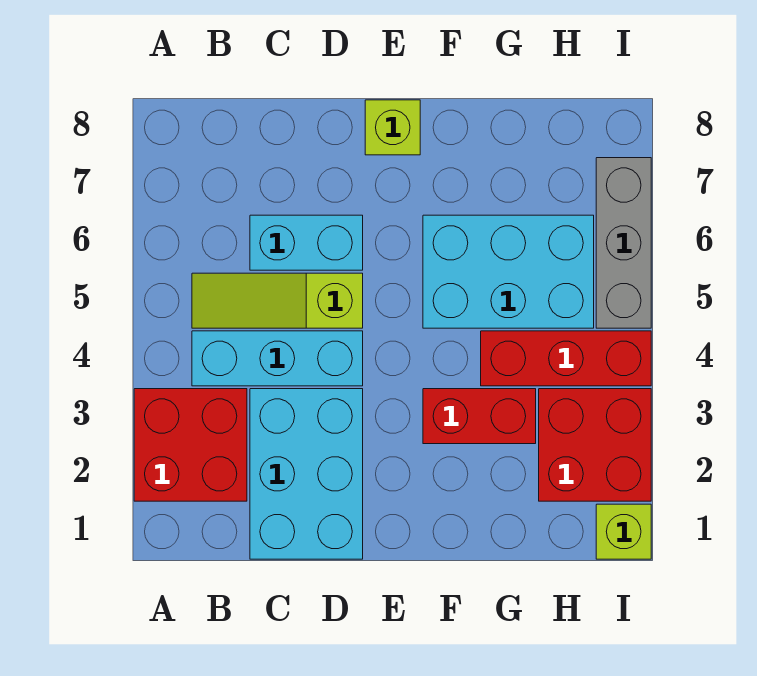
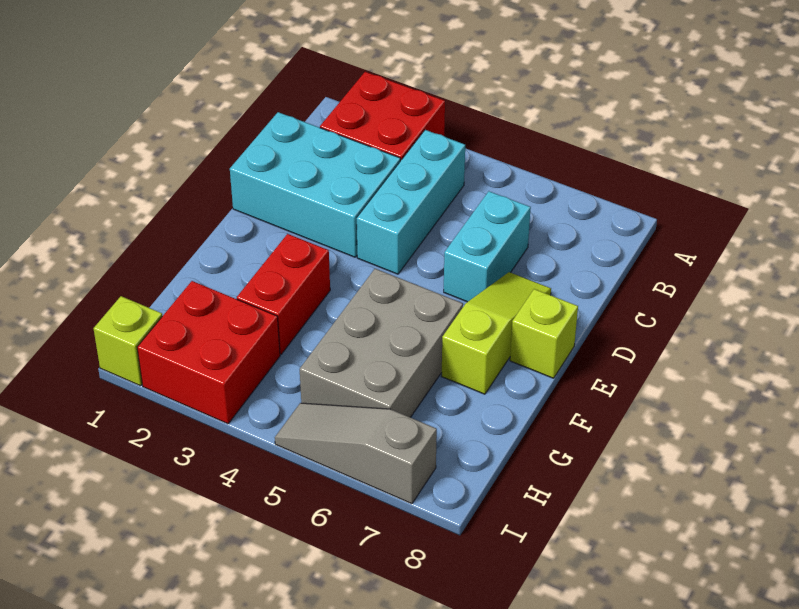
lime 1x3 slope [192,273,363,328] -> lime 1x3 slope moved to [442,272,551,394]
cyan 2x3 brick [423,215,594,328] -> grey 2x3 brick [300,269,463,417]
red 1x3 brick [481,331,651,386] -> none
grey 1x3 brick [596,158,651,328] -> grey 1x3 slope [275,403,437,504]

